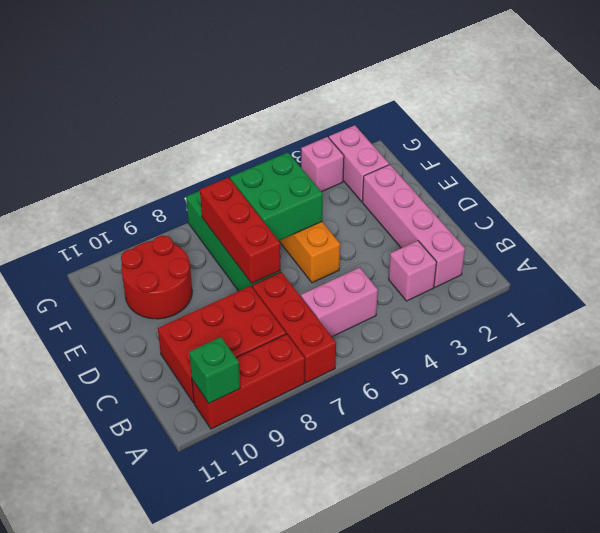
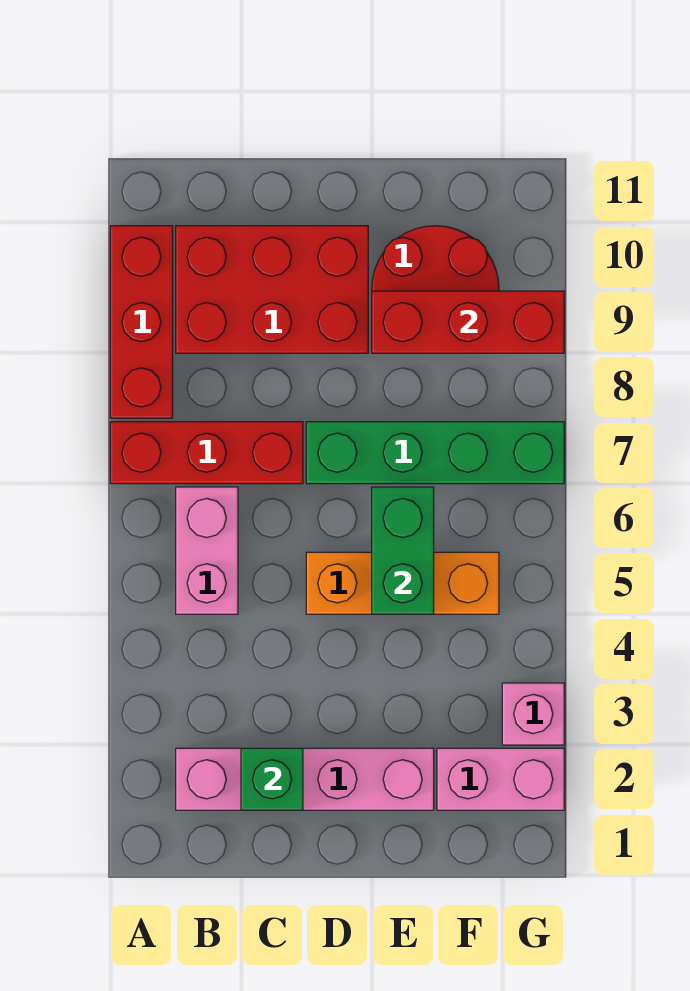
green 1x1 brick [189,337,240,403] -> green 1x1 brick moved to [241,748,303,810]
pink 1x1 brick [389,241,437,301] -> none
red 2x3 brick [158,286,286,403] -> red 2x3 brick turned to [176,226,368,353]
red 1x3 brick [200,177,281,284] -> red 1x3 brick moved to [372,291,564,353]
green 2x2 brick [230,152,323,241] -> green 1x2 brick [372,487,434,614]

